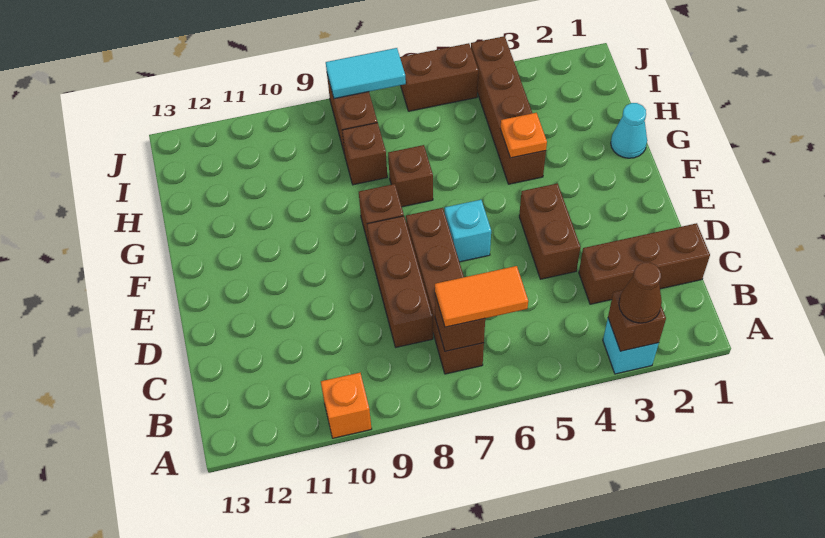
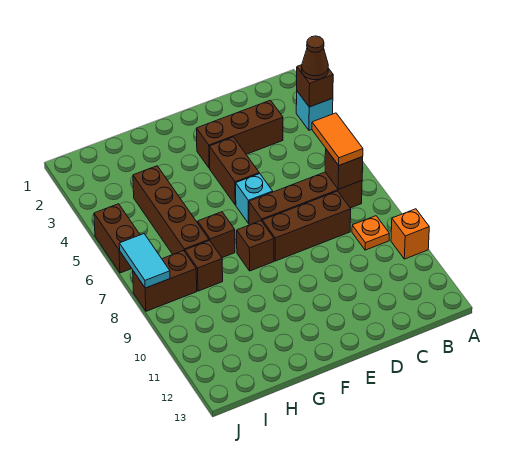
brown 1x3 brick [579,223,710,304] -> brown 1x3 brick turned to [196,100,283,168]
brown 1x2 brick [519,183,580,279] -> brown 1x2 brick turned to [209,137,259,205]
cyan 1x1 cone [611,103,647,158] -> none
brown 1x4 brick [471,36,546,184] -> brown 1x4 brick turned to [133,166,209,254]
orange 1x1 plate [500,113,547,158] -> orange 1x1 plate moved to [352,216,389,250]

